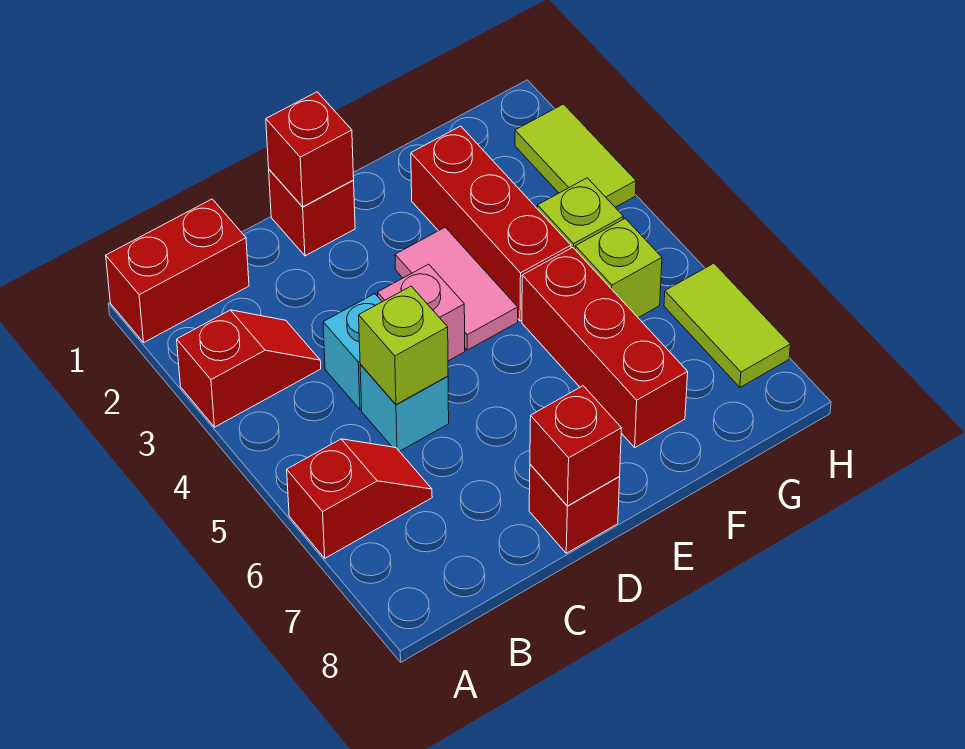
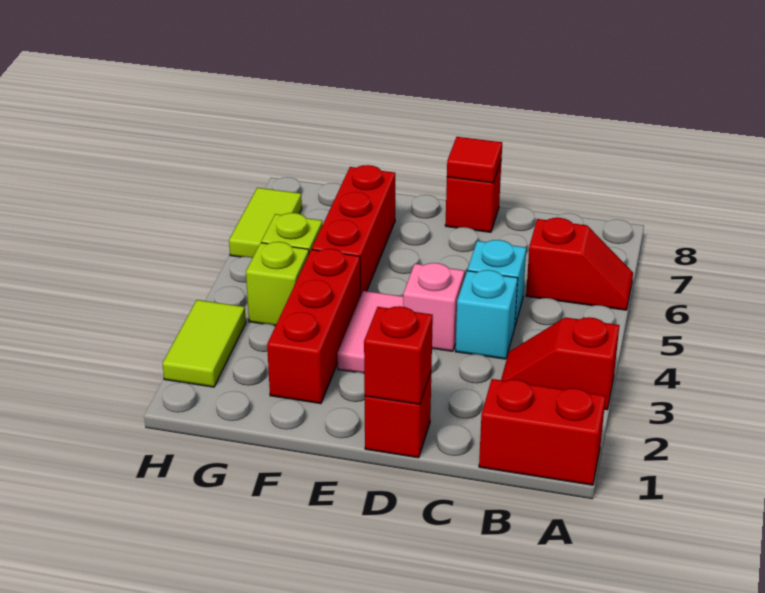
red 1x2 slope [287,439,432,558] -> red 1x2 slope turned to [526,218,633,310]
lime 1x1 brick [359,286,448,405] -> none
red 1x1 brick [530,386,621,506] -> red 1x1 tile [447,137,502,183]

